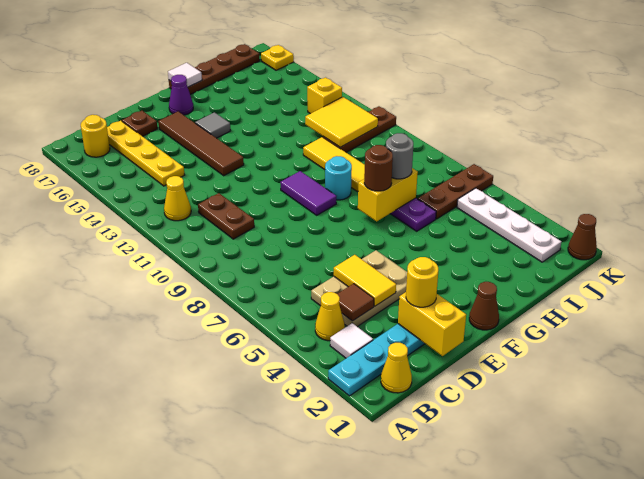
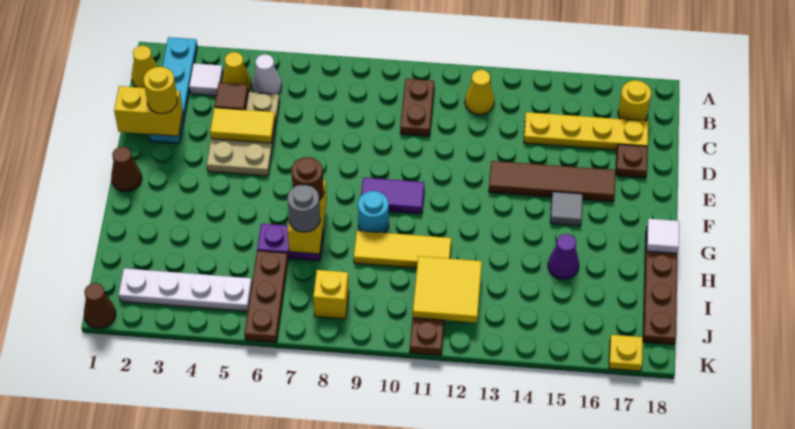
none -> white 1x1 cone [252,54,281,94]
brown 1x2 plate [198,193,254,239] -> brown 1x2 plate turned to [400,79,434,136]
purple 1x1 cone [169,75,193,115] -> purple 1x1 cone moved to [548,234,579,279]
yellow 1x1 brick [307,78,342,114] -> yellow 1x1 brick moved to [313,270,349,319]

